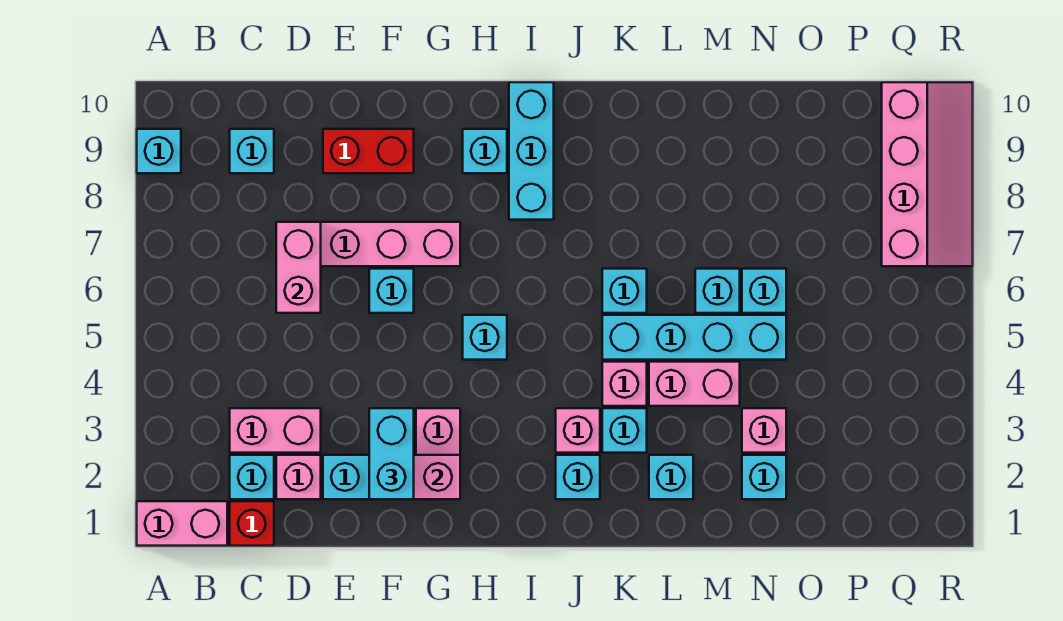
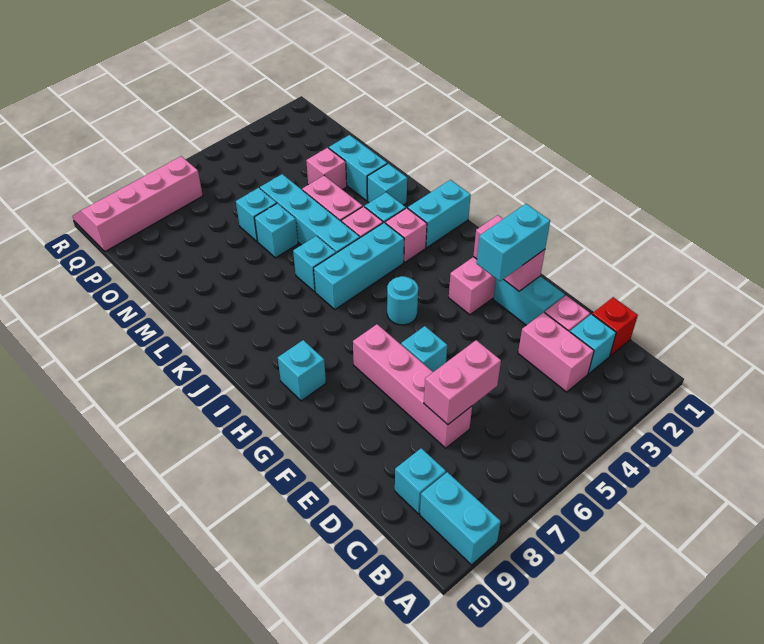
pink 1x2 brick [137,501,227,546] -> none
cyan 1x1 brick [137,129,181,173] -> cyan 1x2 brick [420,472,501,565]
red 1x2 brick [323,129,414,173] -> none
cyan 1x1 brick [463,315,507,360] -> cyan 1x1 round brick [387,276,418,325]
cyan 1x3 brick [509,82,554,220] -> cyan 1x3 brick moved to [314,223,404,309]
cyan 1x1 brick [556,455,600,499] -> cyan 1x2 brick [408,180,471,248]
cyan 1x1 brick [742,455,786,499] -> cyan 1x2 brick [329,135,387,201]

